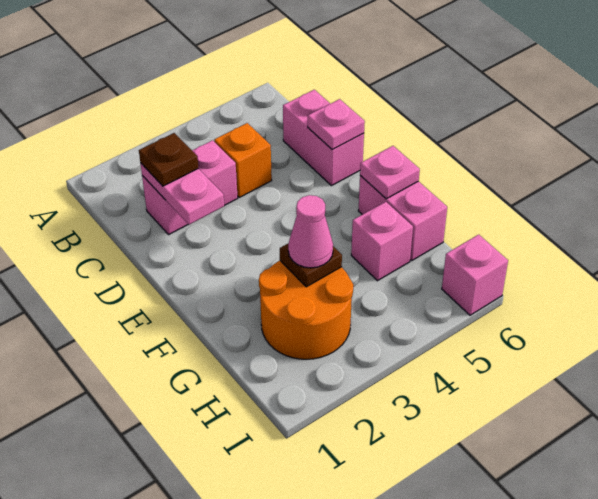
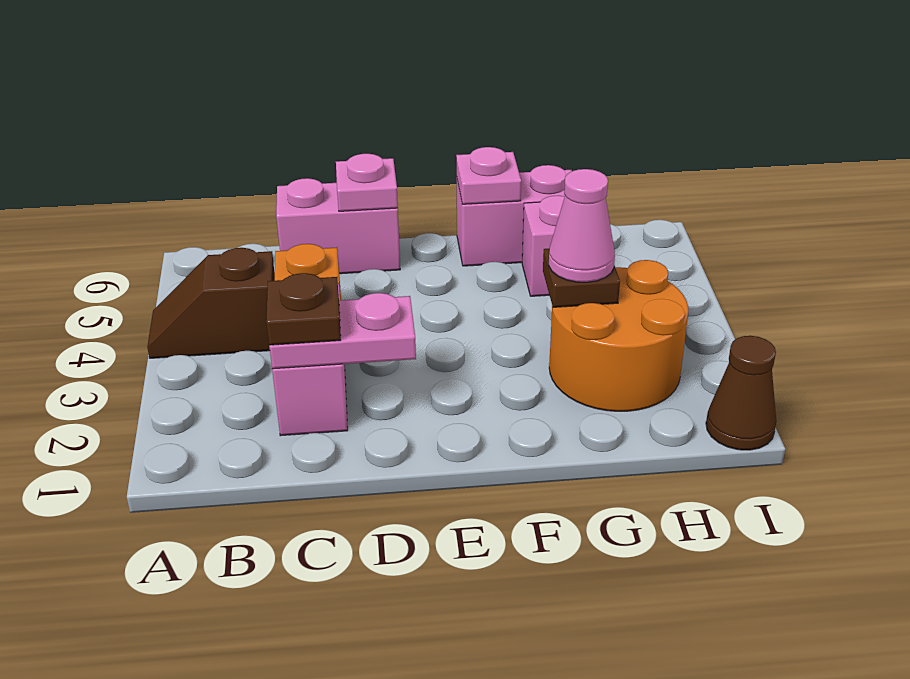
none -> brown 1x2 slope [147,248,275,358]
none -> brown 1x1 cone [706,336,776,450]
pink 1x1 brick [442,235,508,315] -> none

